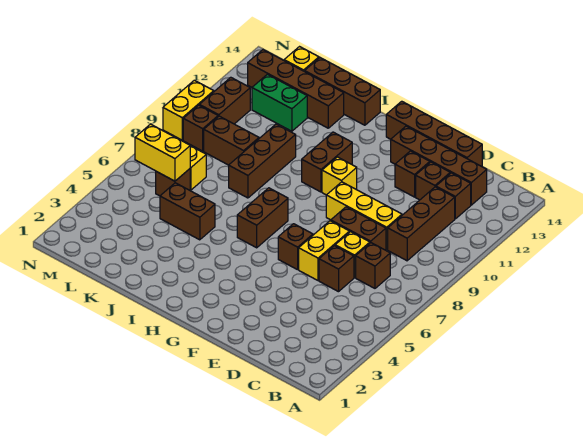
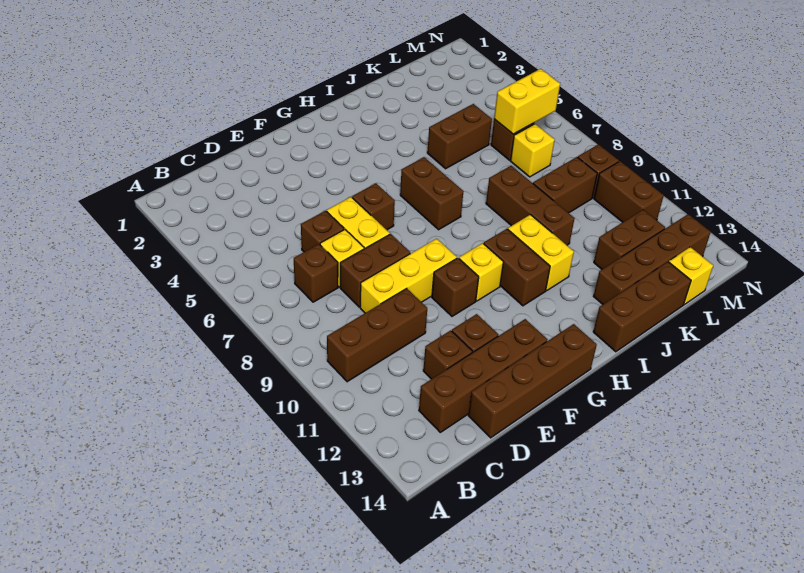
brown 1x3 brick [388,187,455,261] -> brown 1x3 brick turned to [327,288,427,382]
brown 1x1 brick [436,173,471,219] -> brown 1x1 brick moved to [432,258,479,316]
green 1x2 brick [252,74,307,131] -> brown 1x2 brick [594,210,665,269]
yellow 1x2 brick [163,80,214,140] -> yellow 1x2 brick moved to [508,215,574,291]

